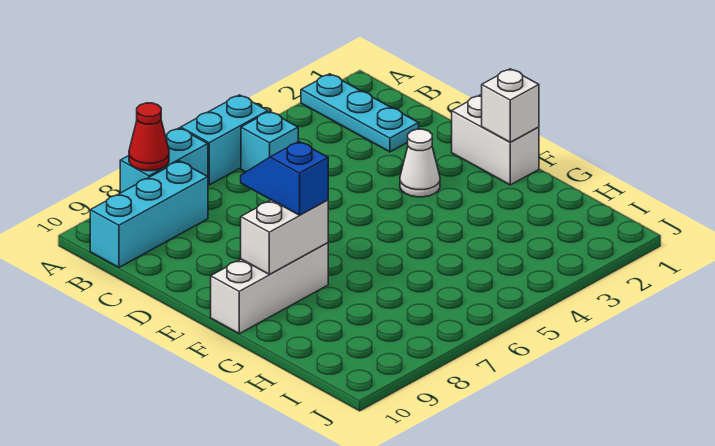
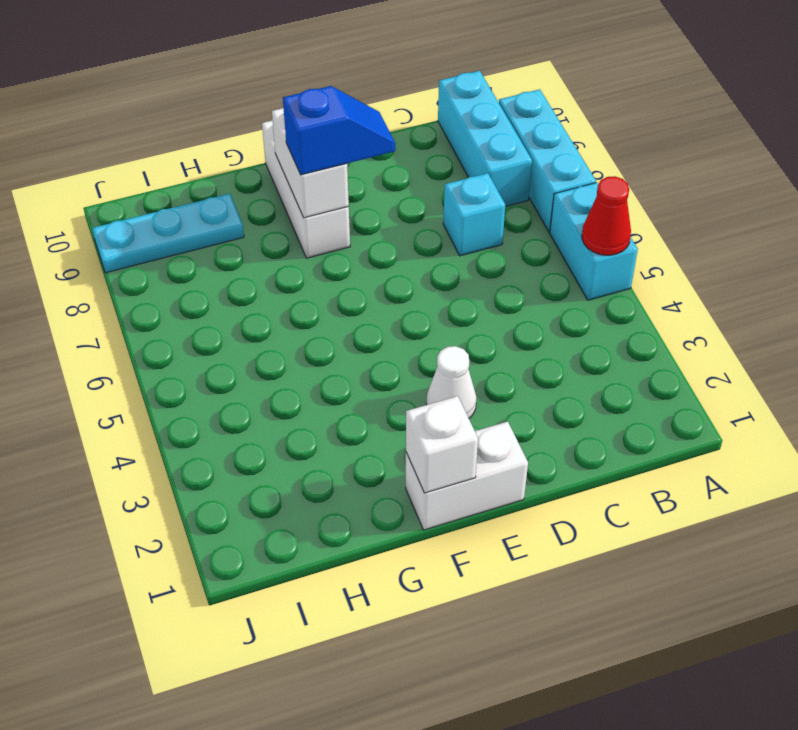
cyan 1x3 plate [301,74,419,152] -> cyan 1x3 plate moved to [92,194,244,273]
cyan 1x2 brick [120,128,208,193] -> cyan 1x3 brick [499,89,596,232]
red 1x1 cone [129,103,169,171] -> red 1x1 cone moved to [582,176,631,255]
cyan 1x1 brick [241,112,298,172] -> cyan 1x1 brick moved to [443,173,505,256]

